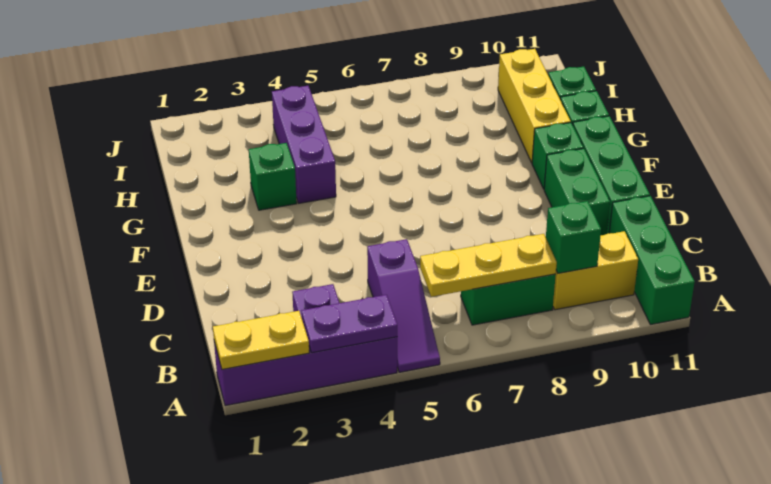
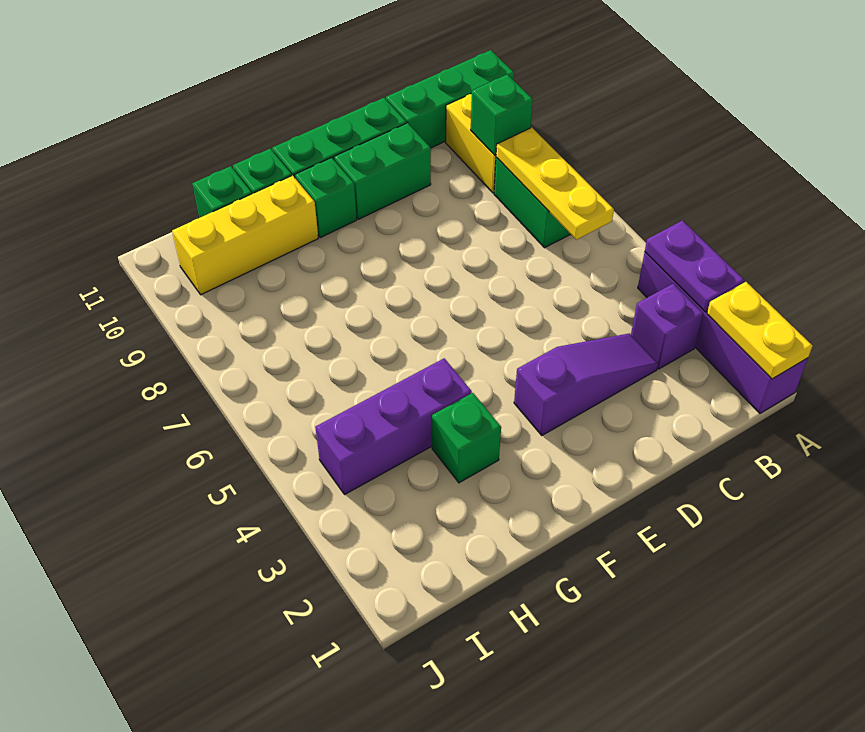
purple 1x3 slope [367,239,440,372] -> purple 1x3 slope moved to [514,333,658,435]

